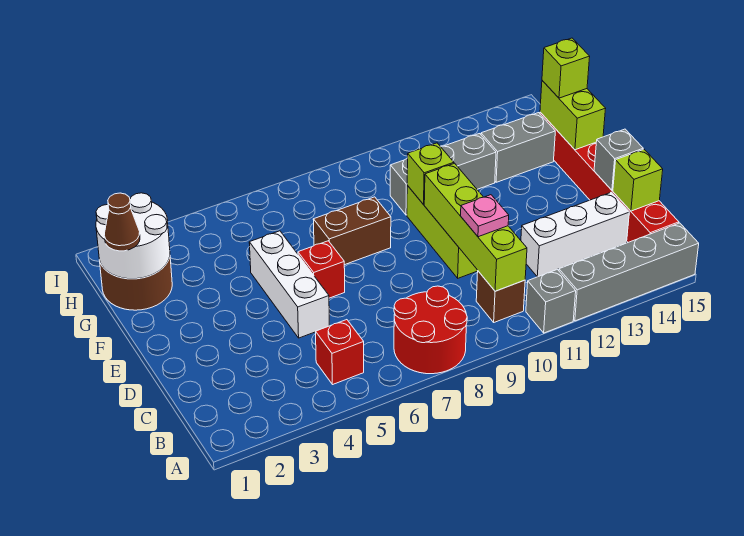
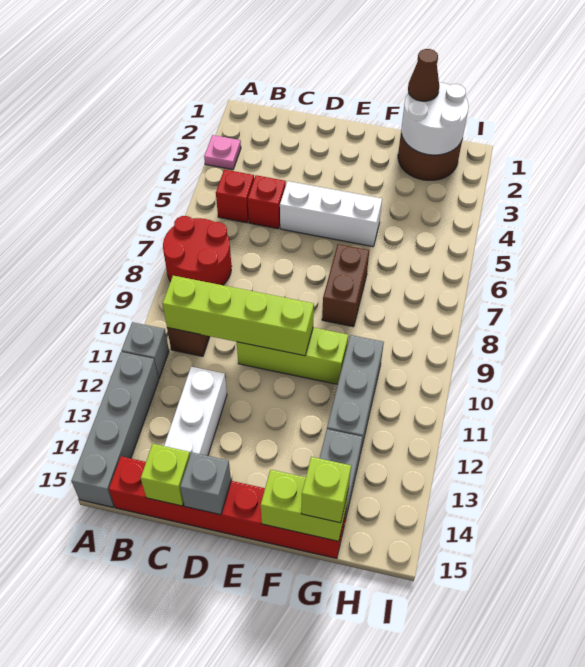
pink 1x1 plate [461,195,509,237] -> pink 1x1 plate moved to [204,135,241,170]
red 1x1 brick [298,241,345,298] -> red 1x1 brick moved to [248,175,286,229]
lime 1x1 brick [407,143,454,205] -> none

